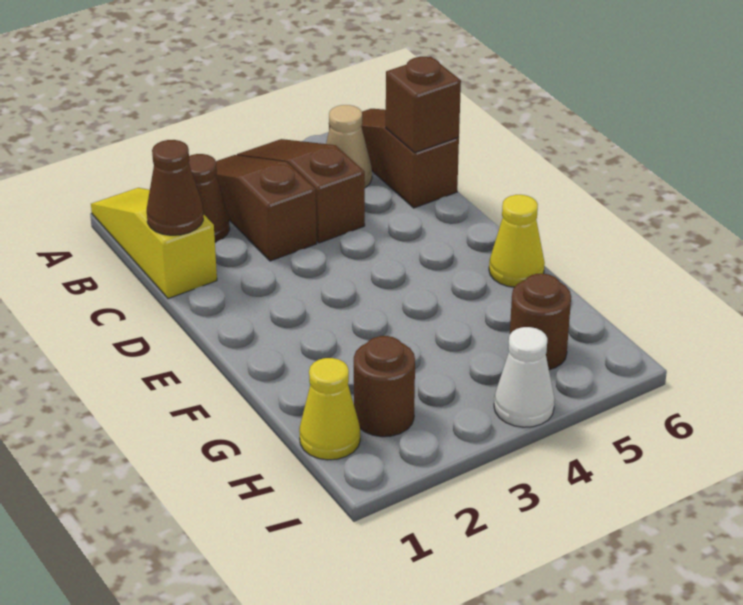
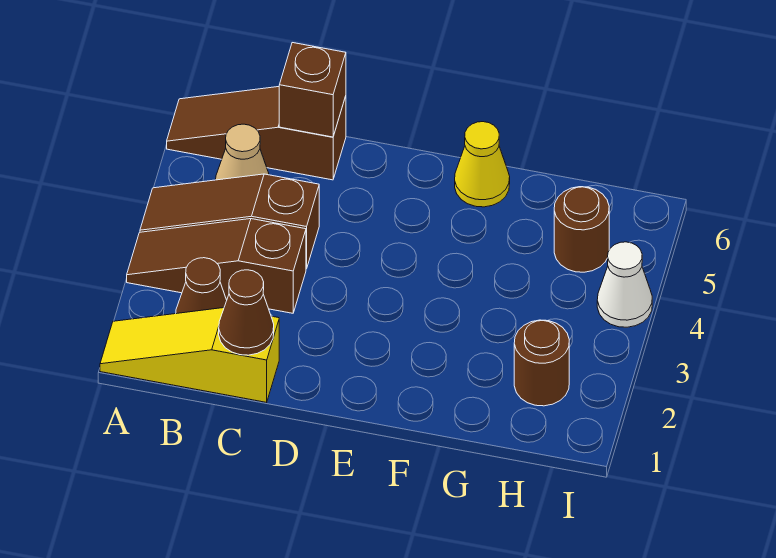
yellow 1x1 cone [299,358,360,460] -> none

